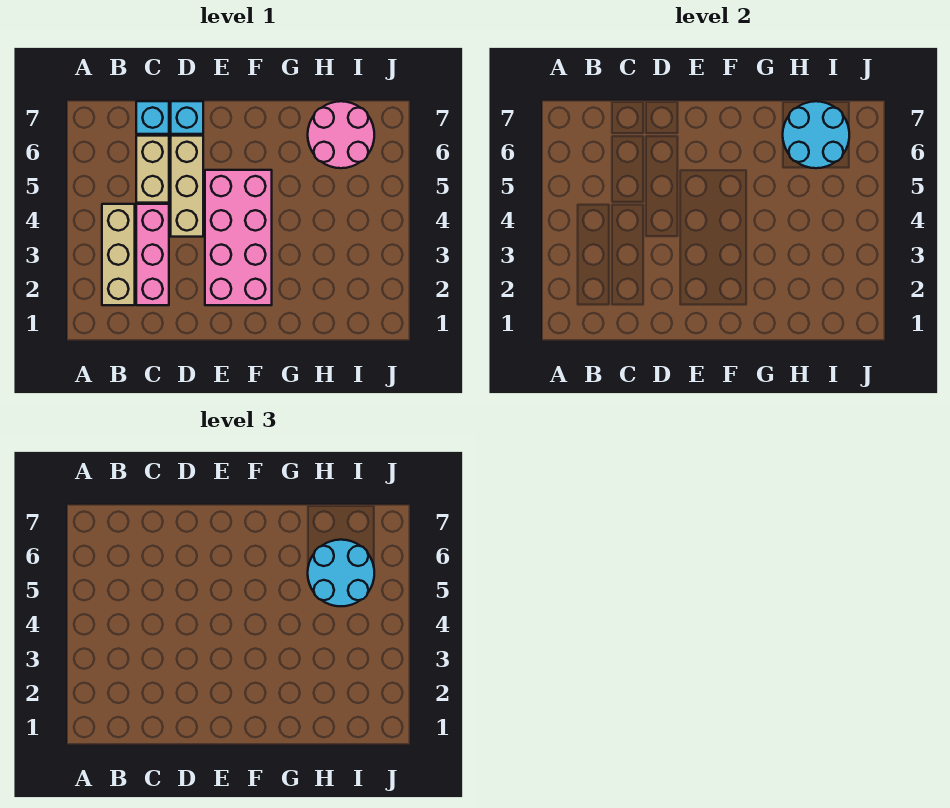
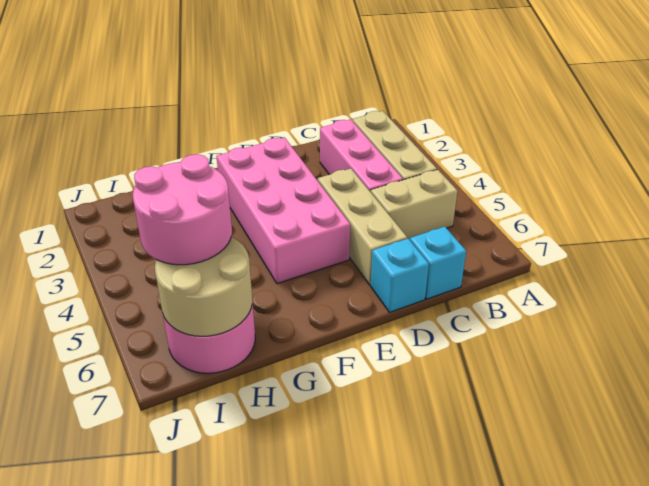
tan 1x2 brick [136,136,169,203] -> tan 1x2 brick turned to [371,170,457,240]
cyan 2x2 round brick [308,540,374,606] -> pink 2x2 round brick [133,154,232,265]
cyan 2x2 round brick [783,101,849,168] -> tan 2x2 round brick [155,237,252,336]

